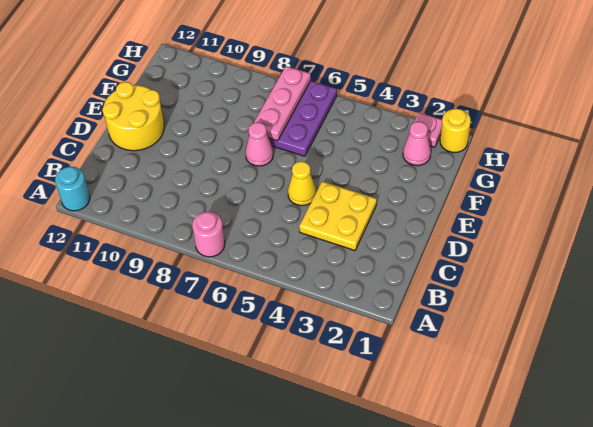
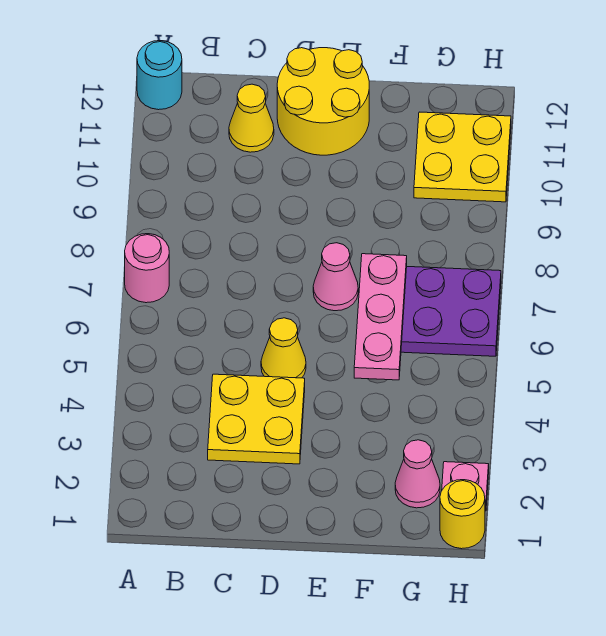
none -> yellow 1x1 cone [229,84,274,152]
pink 1x3 plate [254,66,311,141] -> pink 1x3 plate turned to [354,254,407,380]
none -> yellow 2x2 plate [414,112,511,202]

